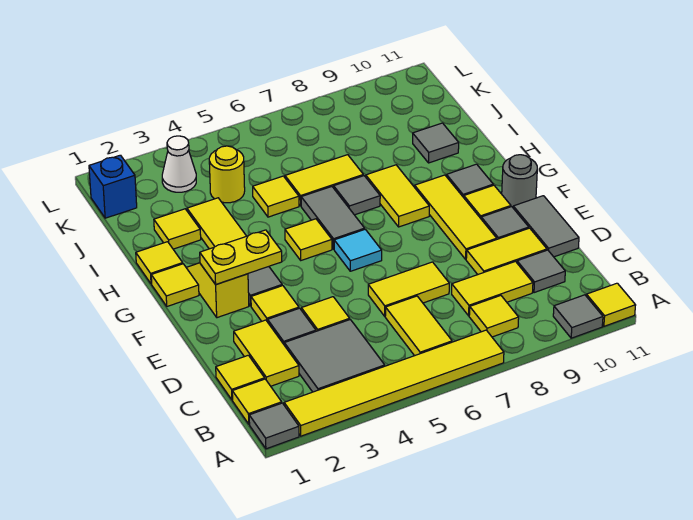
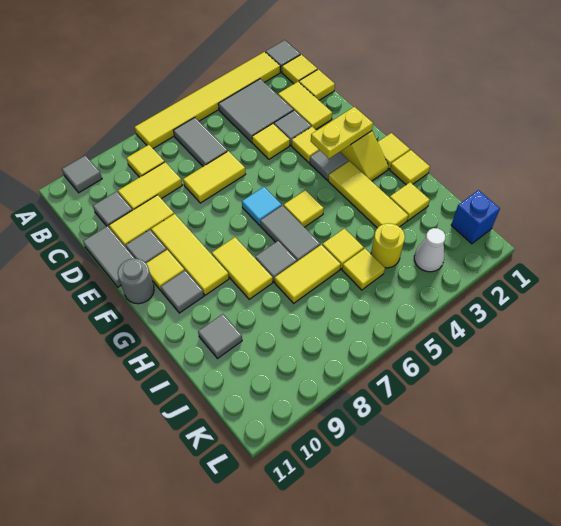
yellow 1x1 tile [586,283,636,326] -> yellow 1x1 tile moved to [342,249,385,290]
yellow 1x2 tile [385,296,452,356] -> grey 1x2 tile [173,118,228,166]

